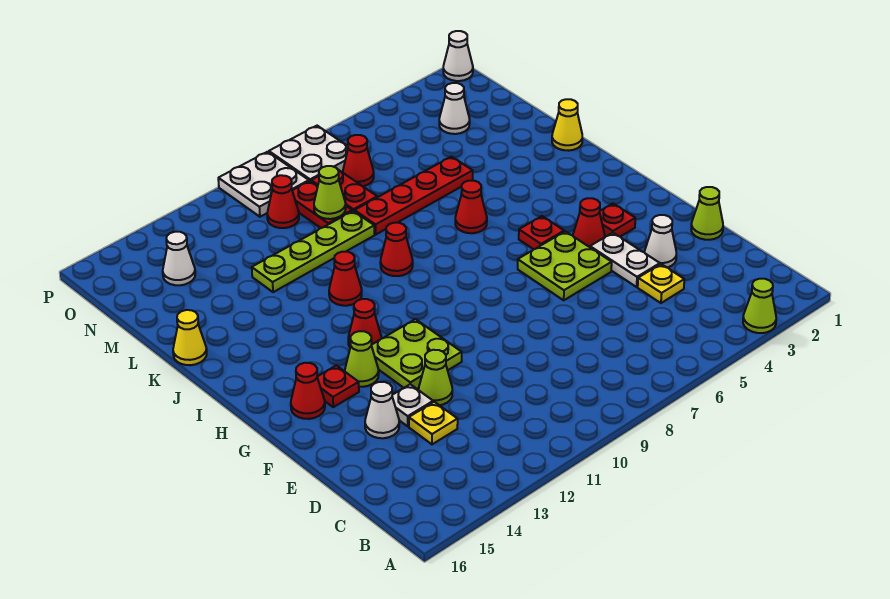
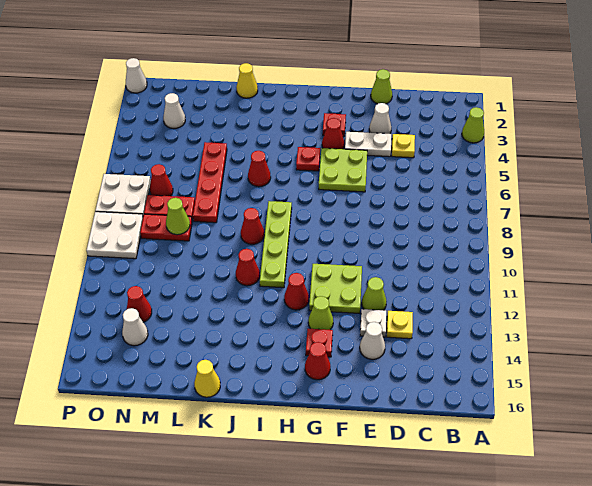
lime 1x4 plate [252,211,374,292] -> lime 1x4 plate moved to [260,201,292,288]
red 1x1 cone [267,175,299,228] -> red 1x1 cone moved to [127,286,152,322]

